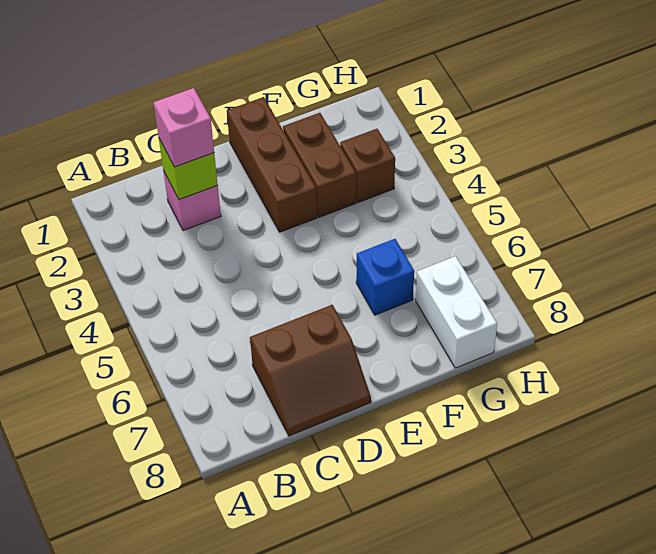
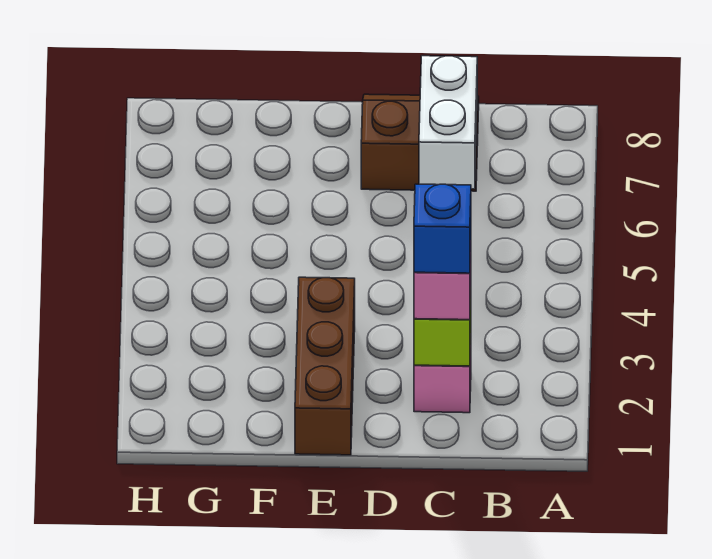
brown 1x2 brick [283,113,356,217] -> none
blue 1x1 brick [356,239,414,315] -> blue 1x1 brick moved to [414,184,471,273]
brown 1x1 brick [340,129,395,202] -> none
white 1x2 brick [416,256,497,368] -> white 1x2 brick moved to [419,56,477,189]

